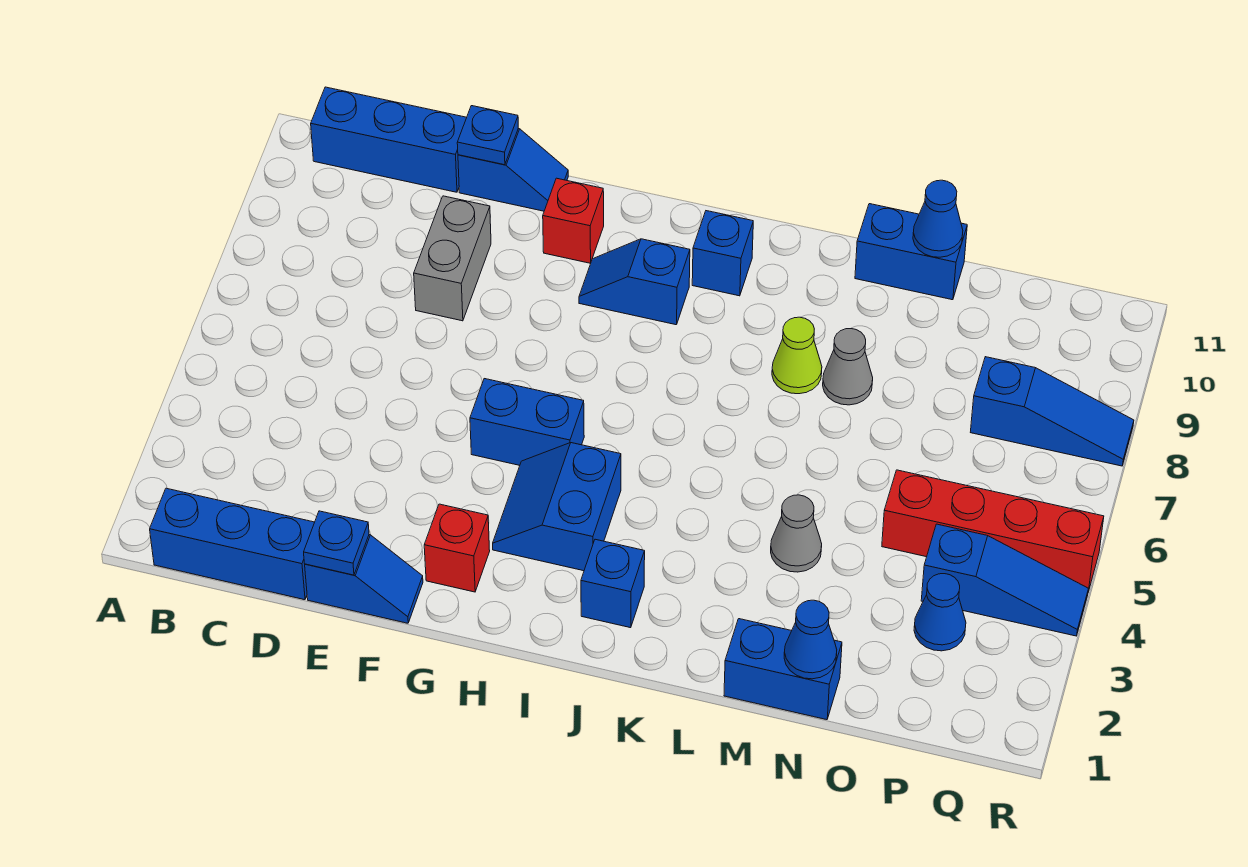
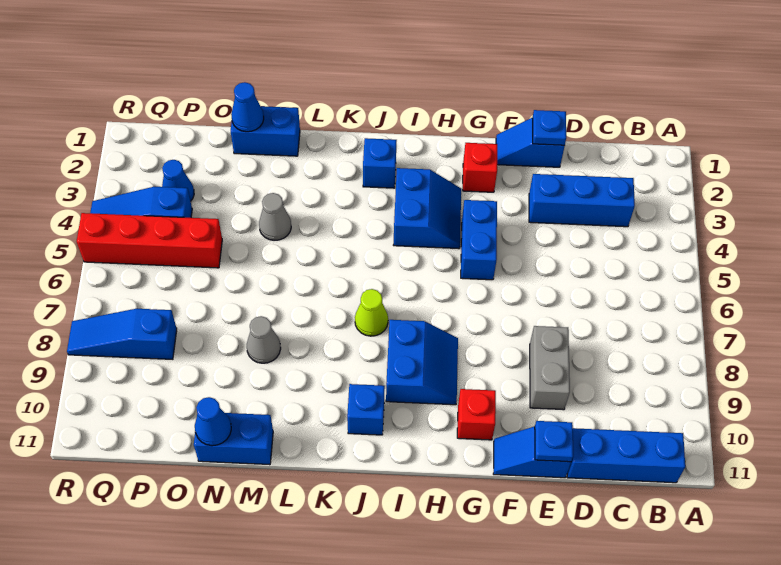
blue 1x3 brick [150,488,315,600] -> blue 1x3 brick moved to [529,174,635,227]
blue 1x2 brick [470,379,584,465] -> blue 1x2 brick turned to [461,200,497,280]
blue 1x2 slope [579,239,690,325] -> blue 2x2 slope [386,320,458,405]
lime 1x1 cone [772,317,822,394] -> lime 1x1 cone moved to [355,289,388,336]

